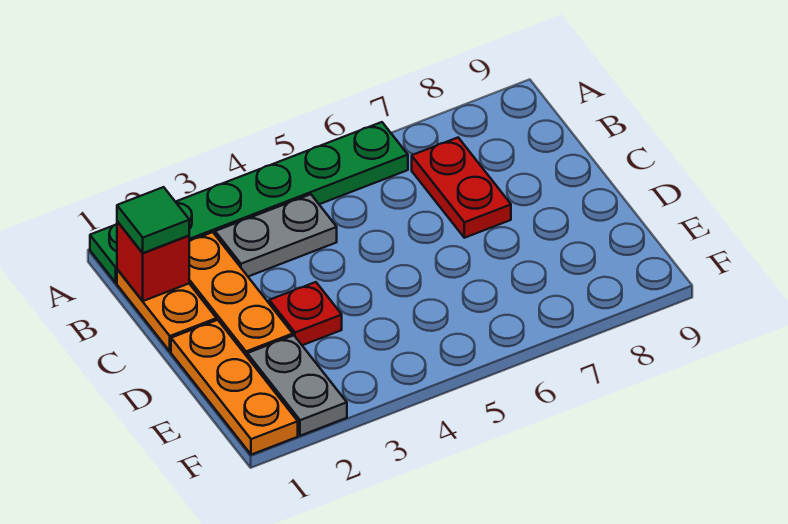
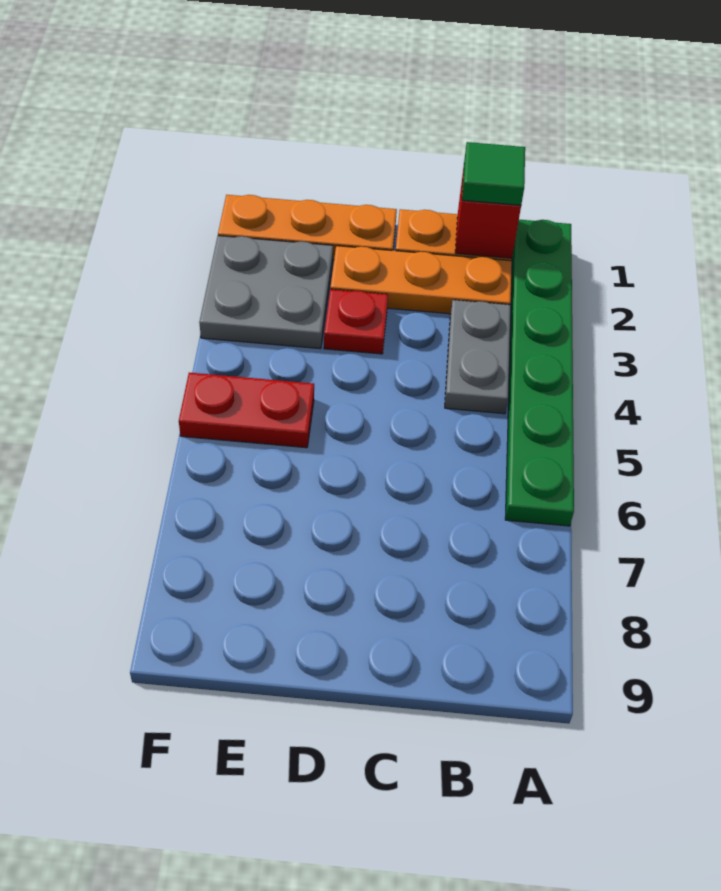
red 1x2 plate [412,138,511,238] -> red 1x2 plate moved to [179,373,314,448]
grey 1x2 plate [247,335,347,436] -> grey 2x2 plate [199,236,333,349]

